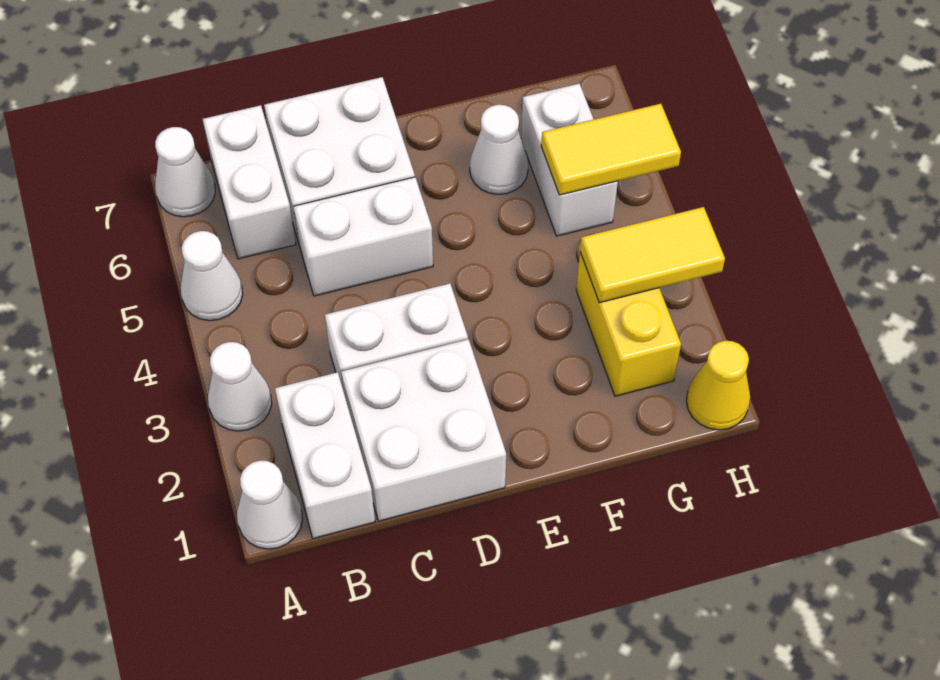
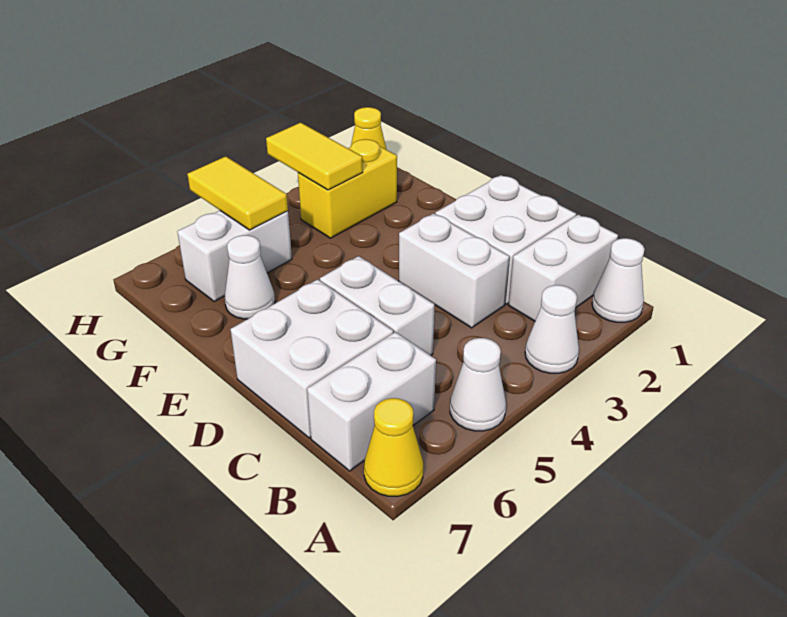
white 1x1 cone [155,127,215,217] -> yellow 1x1 cone [364,398,423,496]

